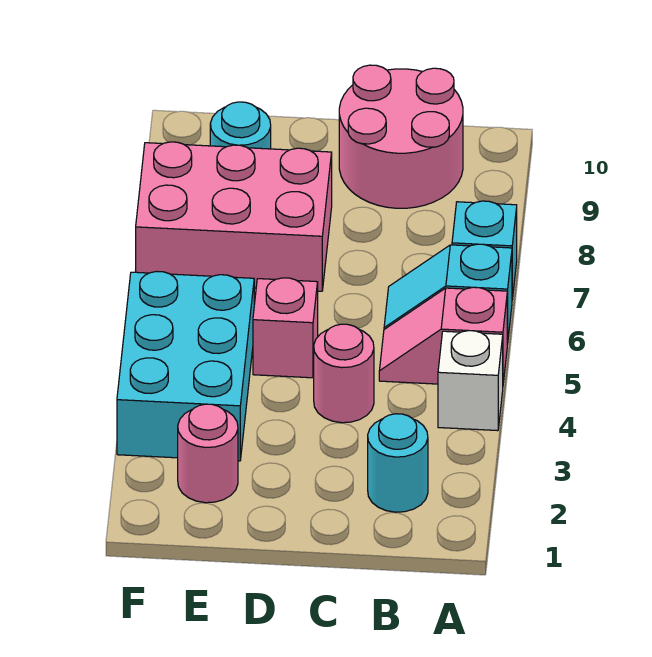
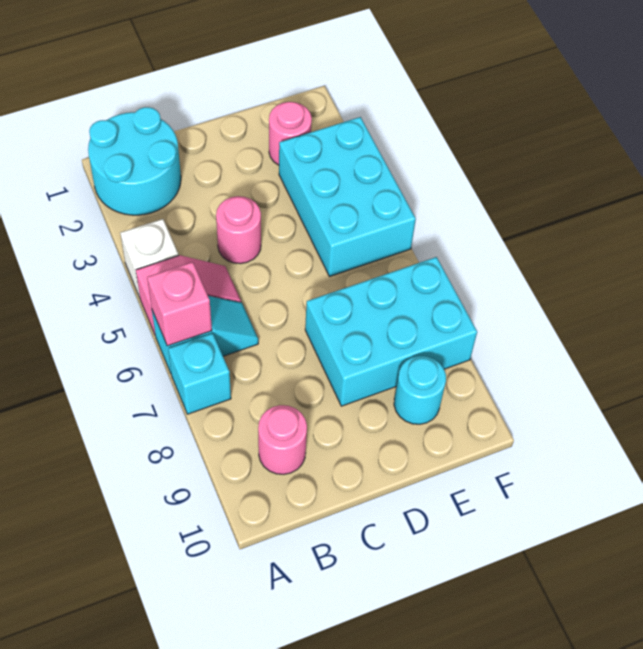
cyan 1x1 round brick [368,414,428,512] -> cyan 2x2 round brick [88,107,181,215]
pink 2x2 round brick [339,65,463,208] -> pink 1x1 round brick [258,405,307,474]
pink 1x1 brick [253,278,318,378] -> pink 1x1 brick moved to [147,262,212,346]
pink 2x3 brick [136,142,332,291] -> cyan 2x3 brick [305,257,477,406]

